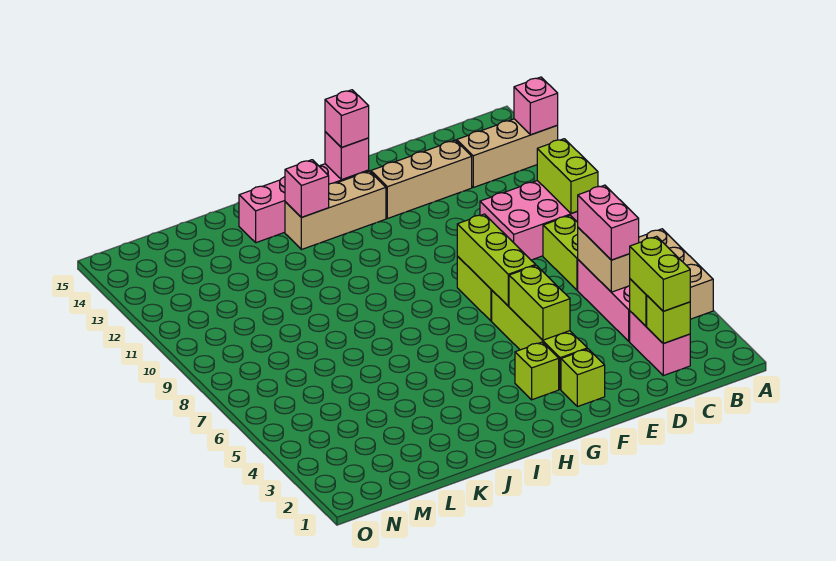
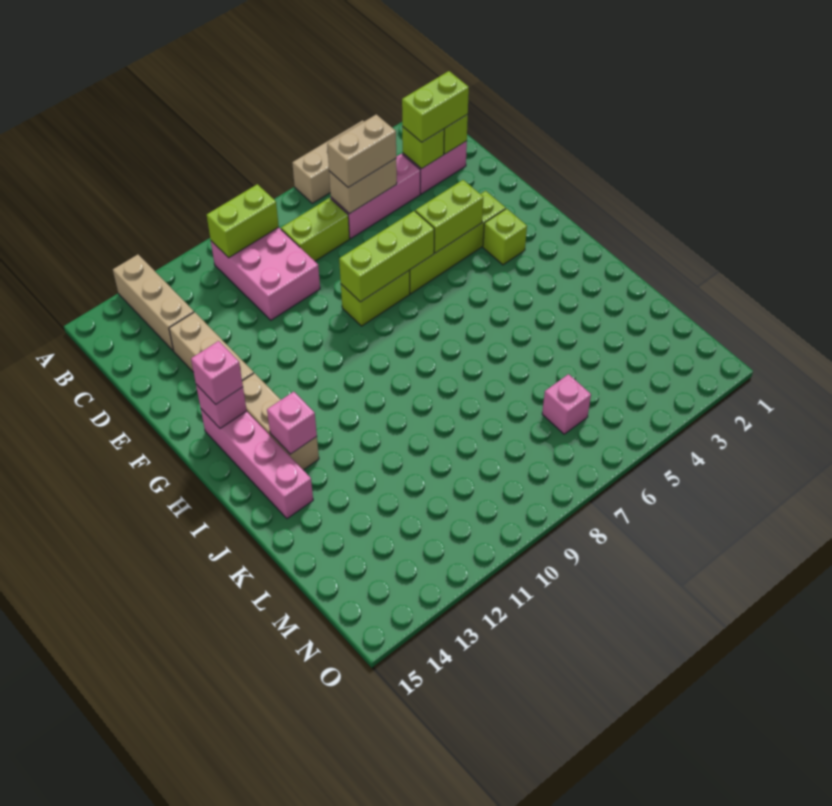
pink 1x1 brick [514,77,558,135] -> pink 1x1 brick moved to [542,374,591,434]
pink 1x2 brick [577,185,639,260] -> tan 1x2 brick [327,114,396,188]
lime 1x1 brick [561,349,605,407] -> none

